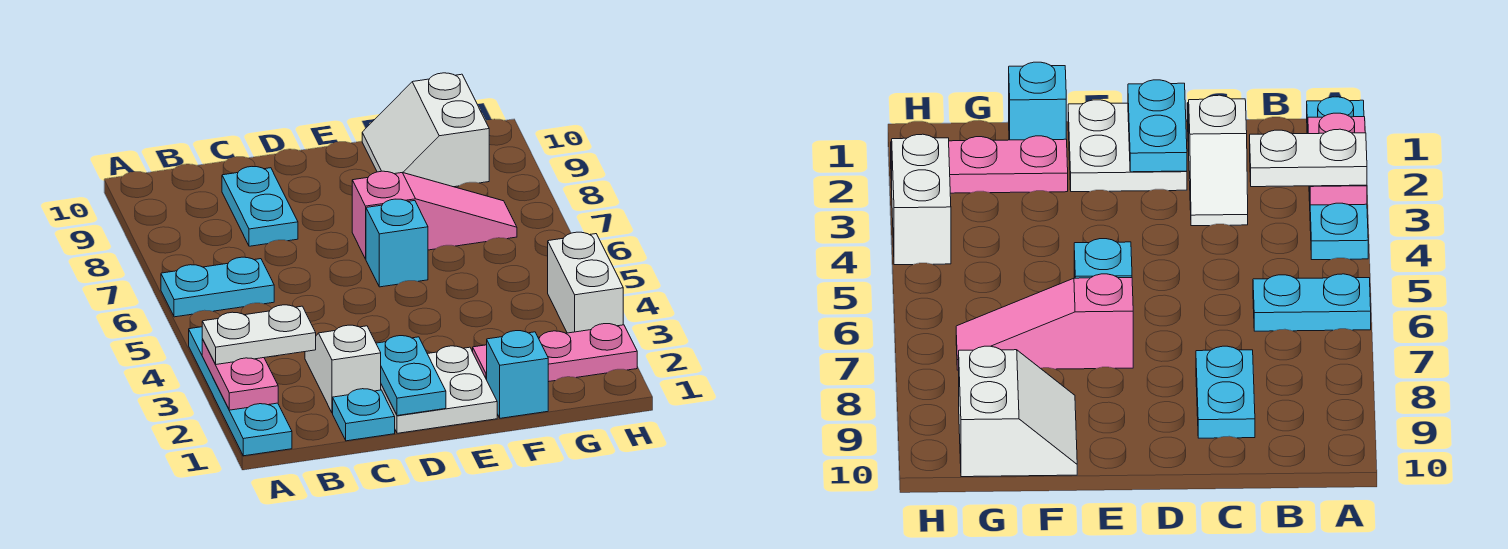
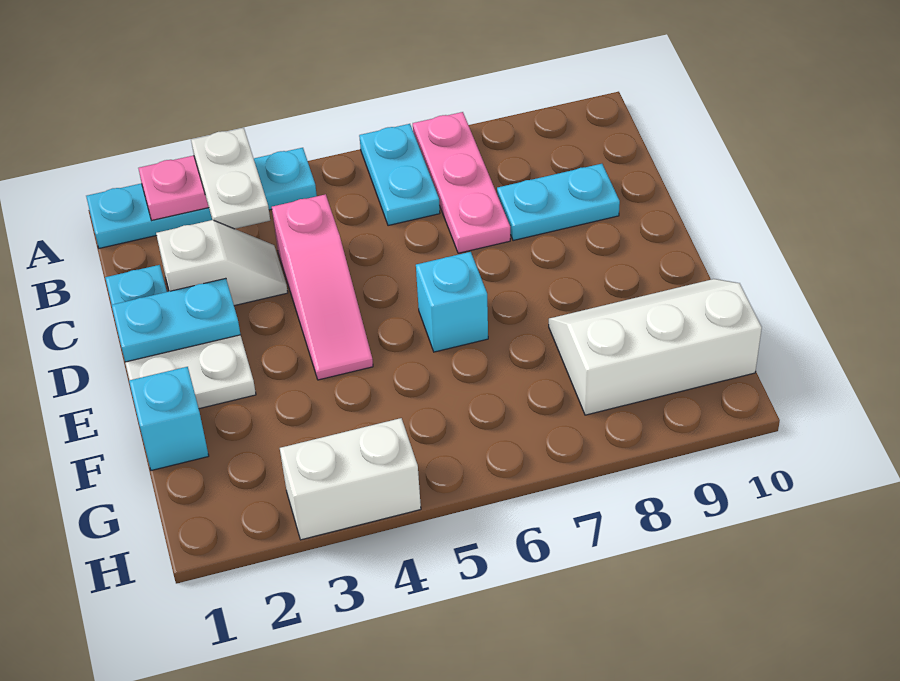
pink 1x3 slope [352,171,517,259] -> pink 1x3 slope moved to [272,194,373,380]
pink 1x3 plate [473,324,637,382] -> pink 1x3 plate moved to [413,112,510,253]
white 2x2 slope [362,73,489,187] -> white 2x3 slope [549,279,762,415]

